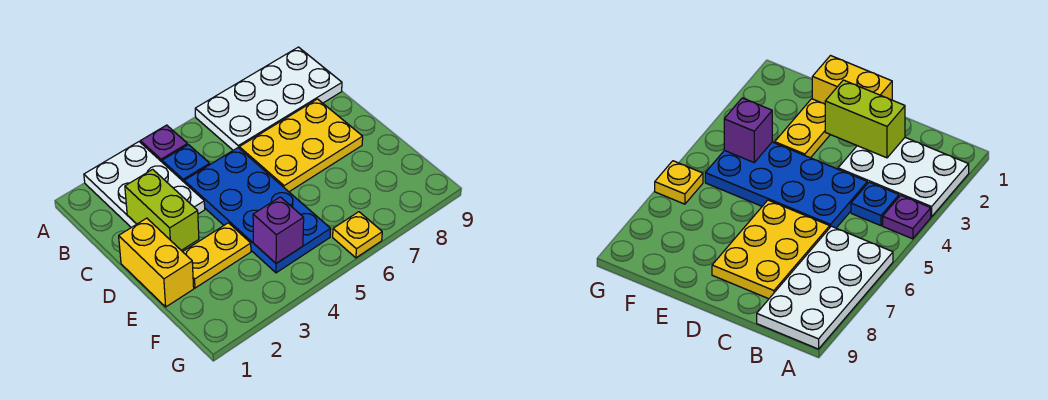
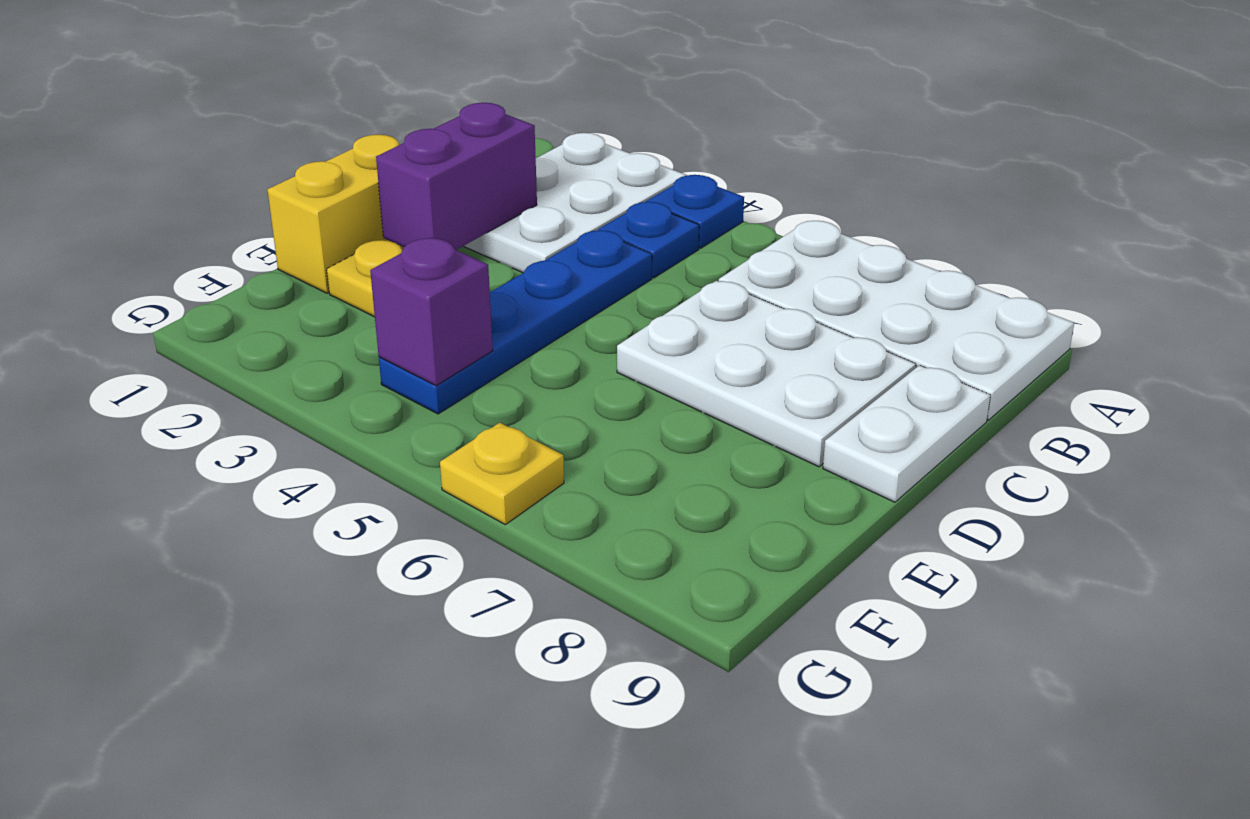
purple 1x1 plate [140,125,187,162] -> blue 1x1 plate [646,175,744,248]
lime 1x2 brick [125,169,199,250] -> purple 1x2 brick [376,103,537,250]
blue 2x4 plate [184,148,331,273] -> blue 1x4 plate [379,230,652,414]
yellow 2x3 plate [239,99,363,192] -> white 2x3 plate [617,281,916,467]
none -> white 1x2 plate [823,365,990,502]

